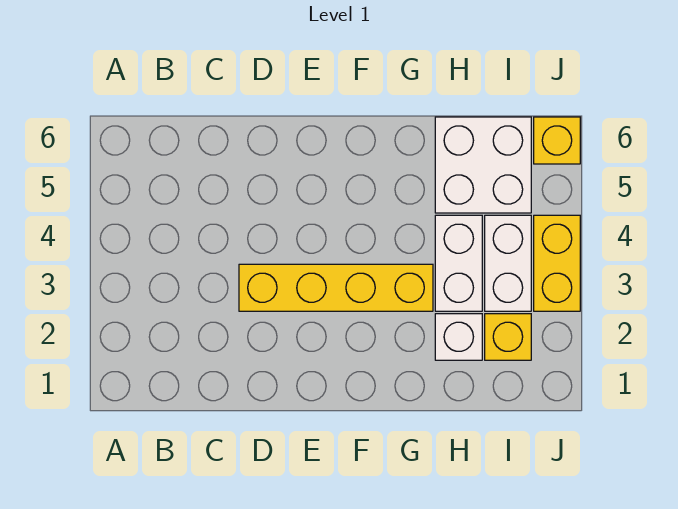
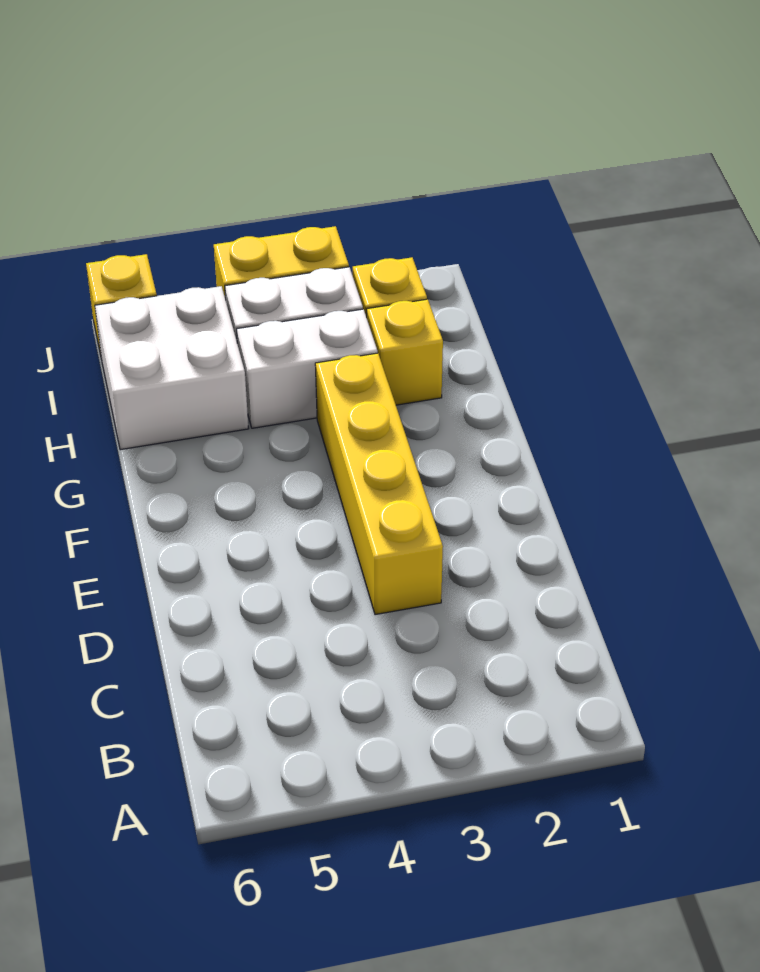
white 1x1 brick [435,314,482,360] -> yellow 1x1 brick [367,299,443,405]

